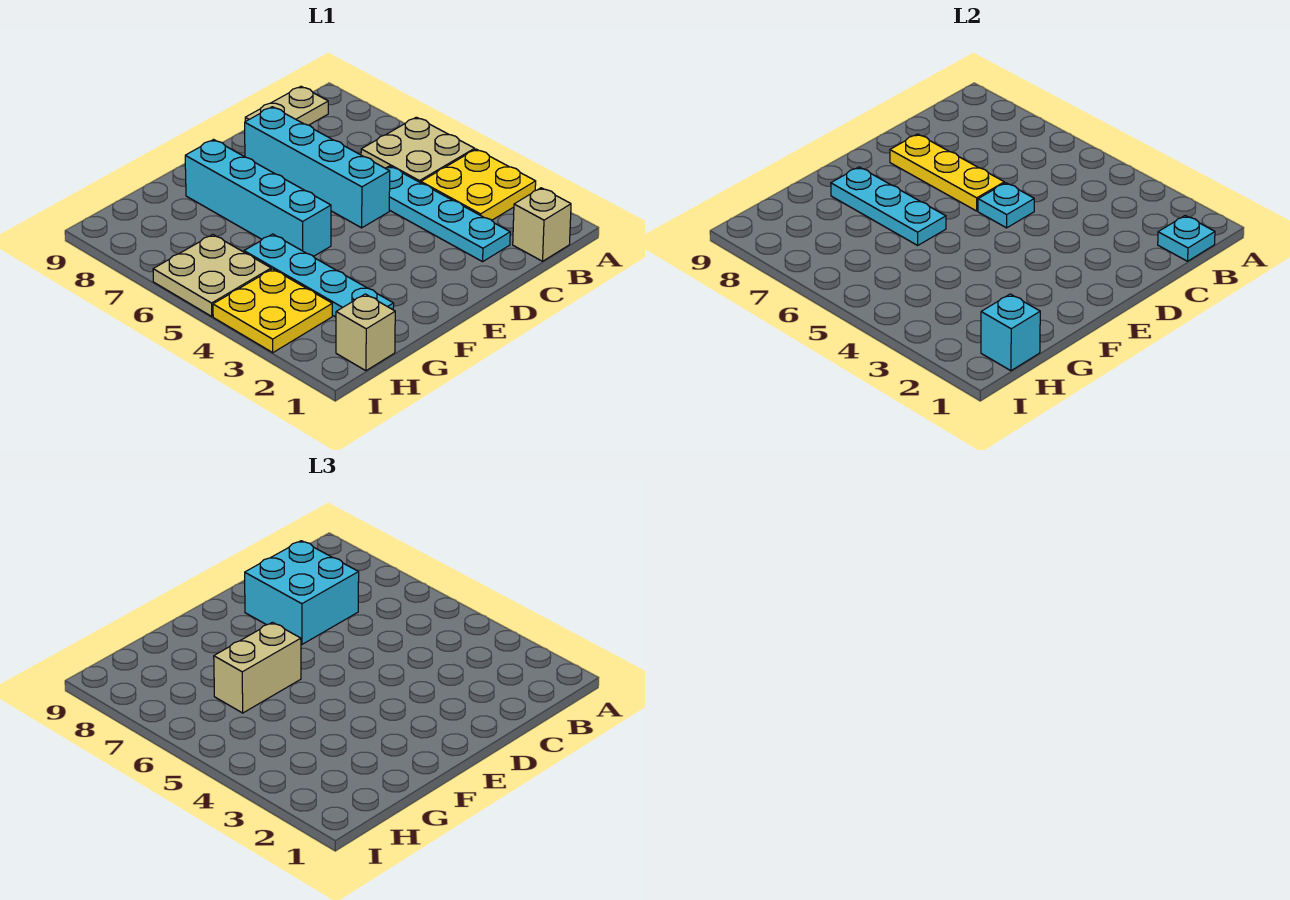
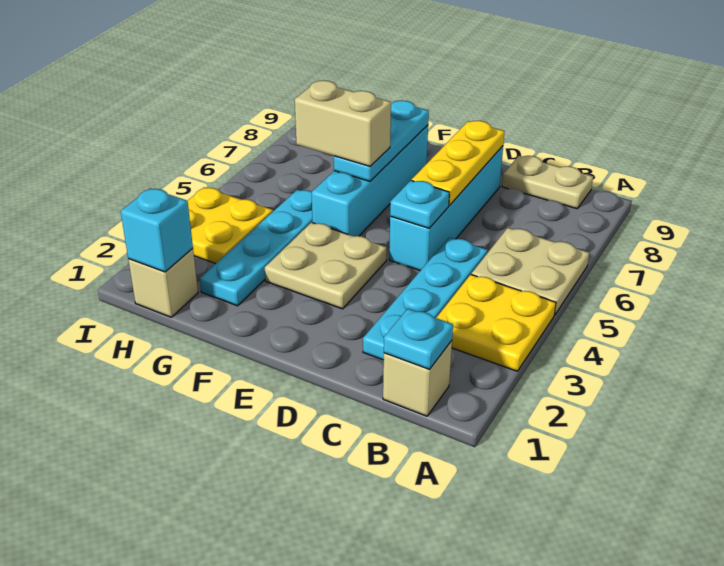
cyan 2x2 brick [245,541,359,644] -> none
tan 2x2 plate [153,234,271,316] -> tan 2x2 plate moved to [265,222,387,309]

